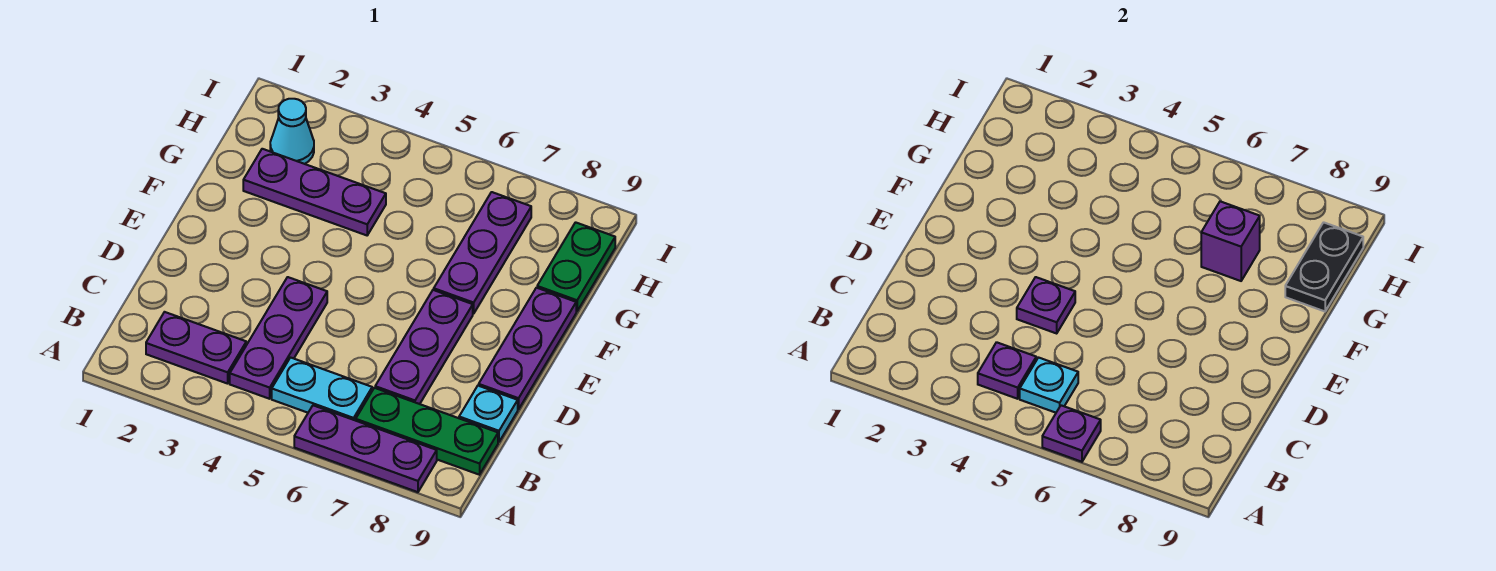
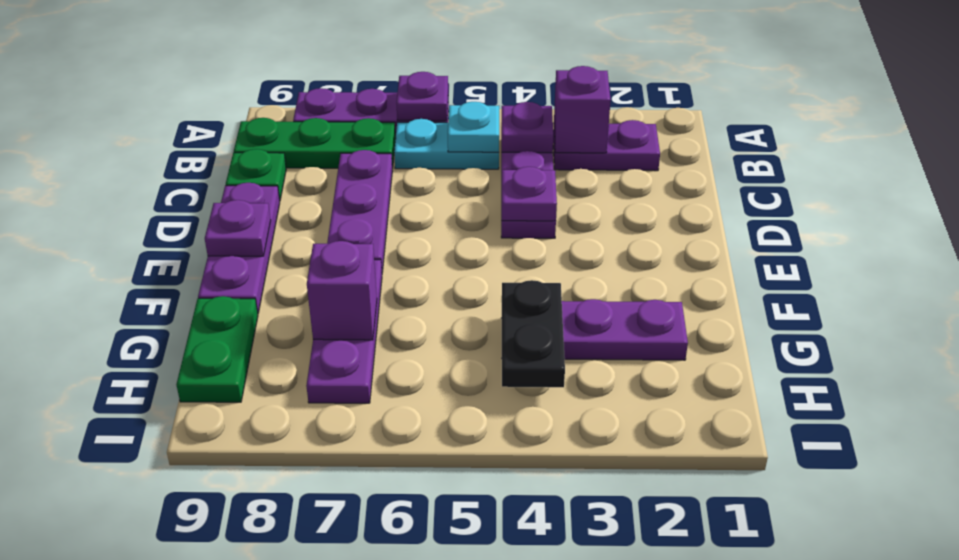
none -> purple 1x1 brick [554,66,611,153]
cyan 1x1 plate [459,386,518,442] -> green 1x1 plate [226,149,286,200]
none -> purple 1x1 plate [205,200,271,256]
black 1x2 plate [1285,222,1363,311] -> black 1x2 plate moved to [502,280,565,387]
cyan 1x1 cone [270,99,314,164] -> none

